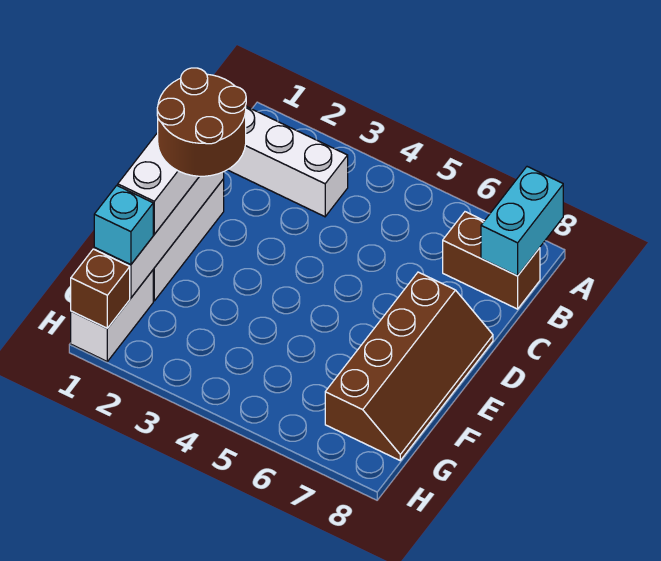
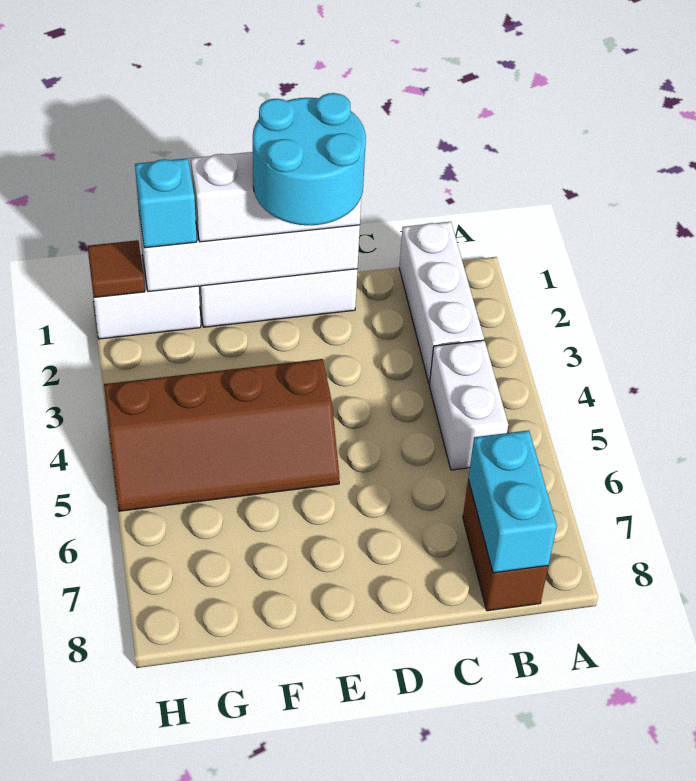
cyan 1x2 brick [481,167,563,276] -> cyan 1x2 brick turned to [468,430,557,573]
none -> white 1x2 brick [429,340,508,470]
brown 2x2 round brick [157,68,246,176] -> cyan 2x2 round brick [253,93,366,225]
brown 2x4 slope [325,272,493,460] -> brown 2x4 slope moved to [104,359,340,511]
brown 1x1 brick [71,249,130,328] -> brown 1x1 tile [88,240,145,297]

